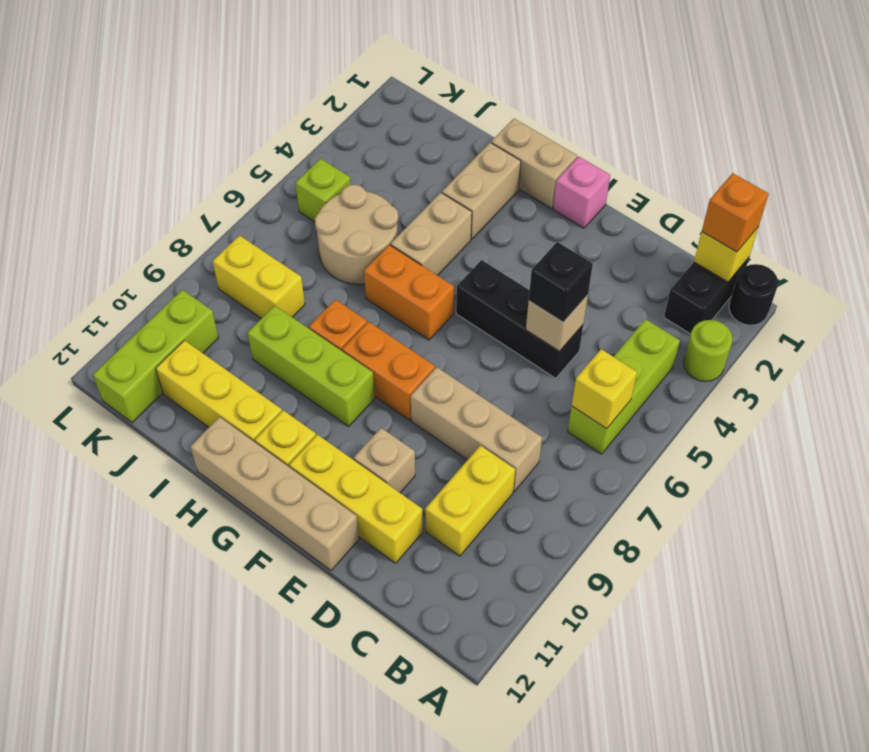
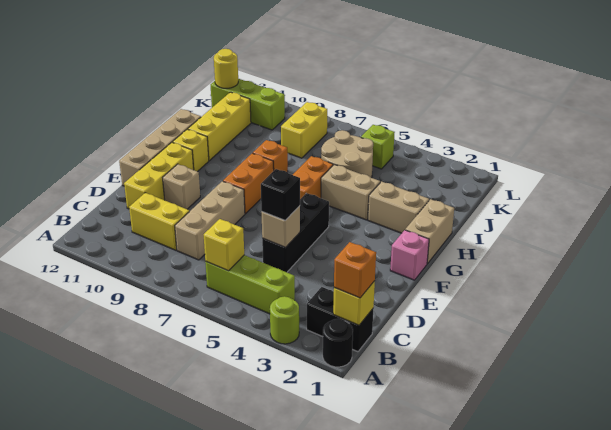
lime 1x3 brick [248,306,375,426] -> none
none -> yellow 1x1 round brick [214,49,238,88]

